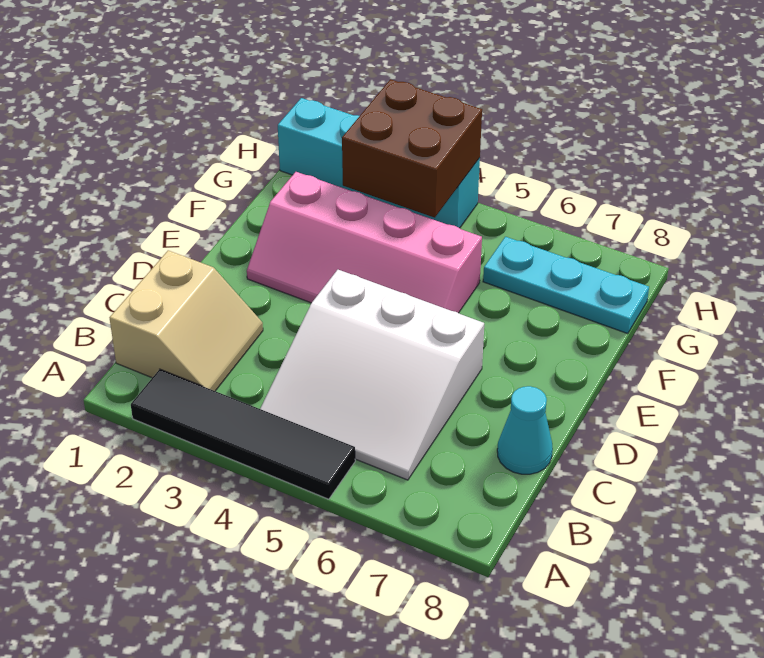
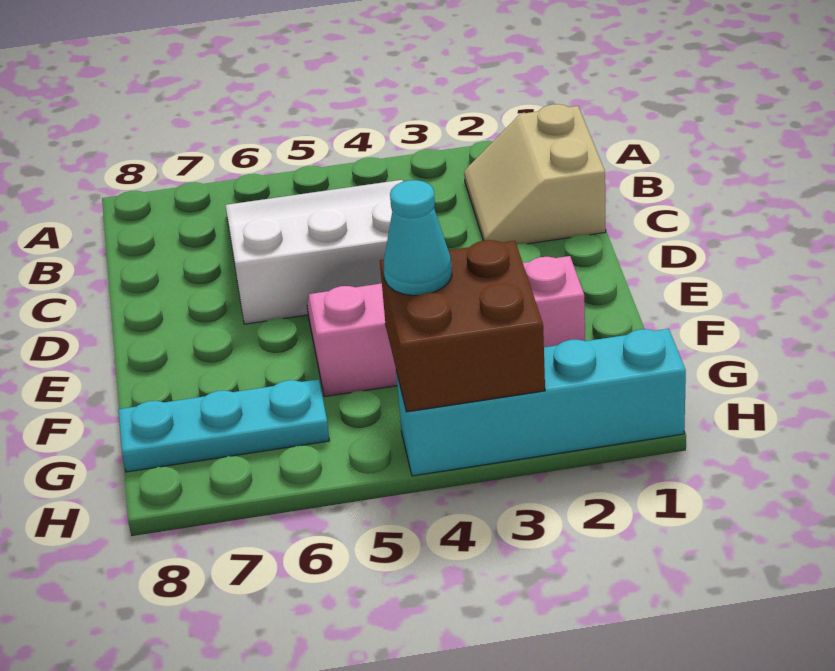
black 1x4 tile [131,369,355,499] -> none
cyan 1x1 cone [497,386,553,474] -> cyan 1x1 cone moved to [384,180,452,295]

